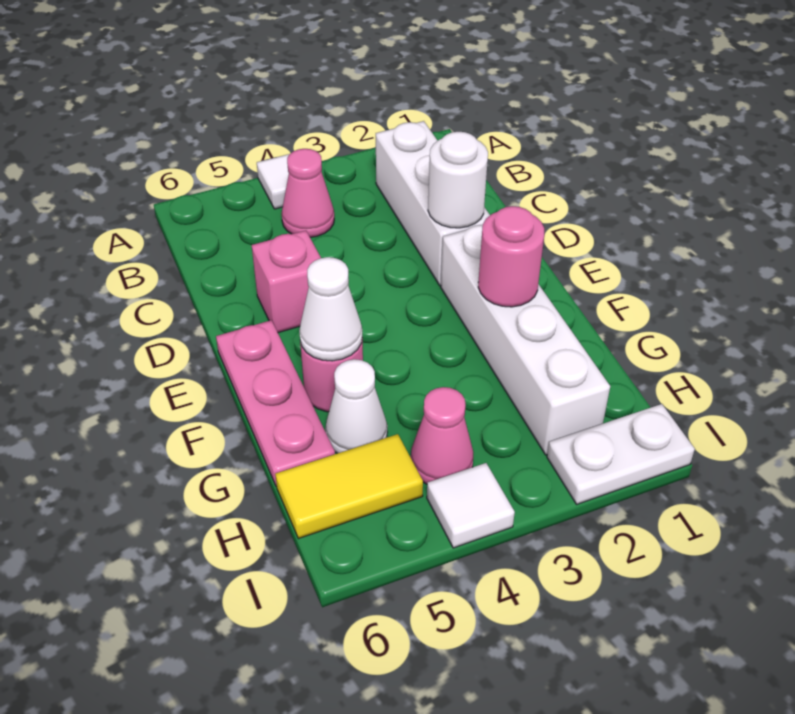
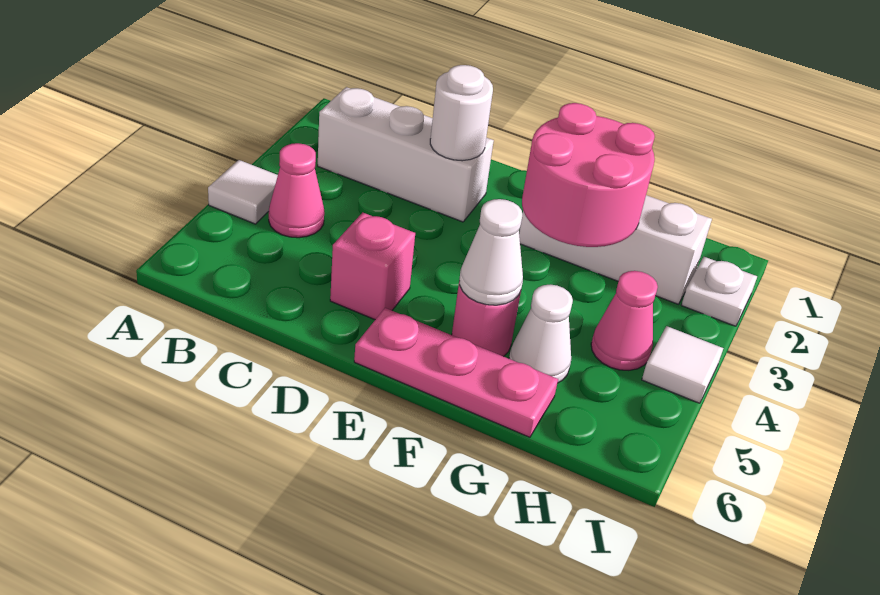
white 1x4 brick [441,225,610,455] -> white 1x3 brick [519,195,712,304]
pink 1x1 round brick [478,206,544,307] -> pink 2x2 round brick [522,103,655,247]
yellow 1x2 tile [275,434,423,539] -> none
white 1x2 plate [547,404,695,504] -> white 1x1 plate [682,257,757,326]

